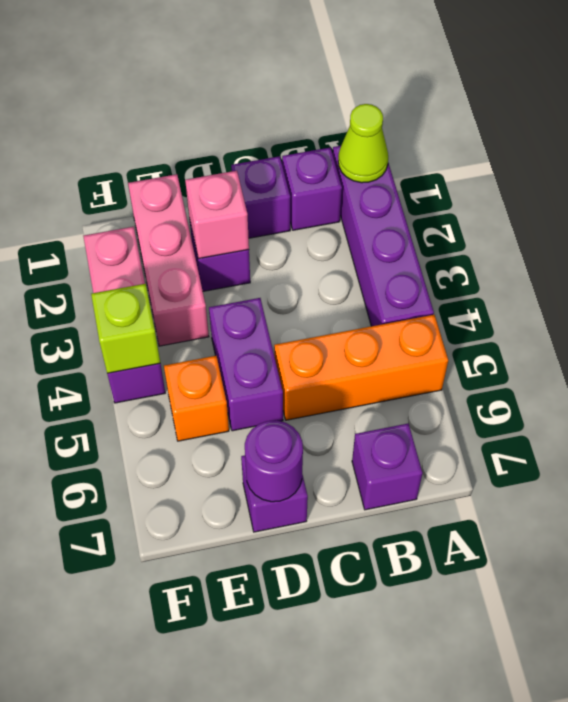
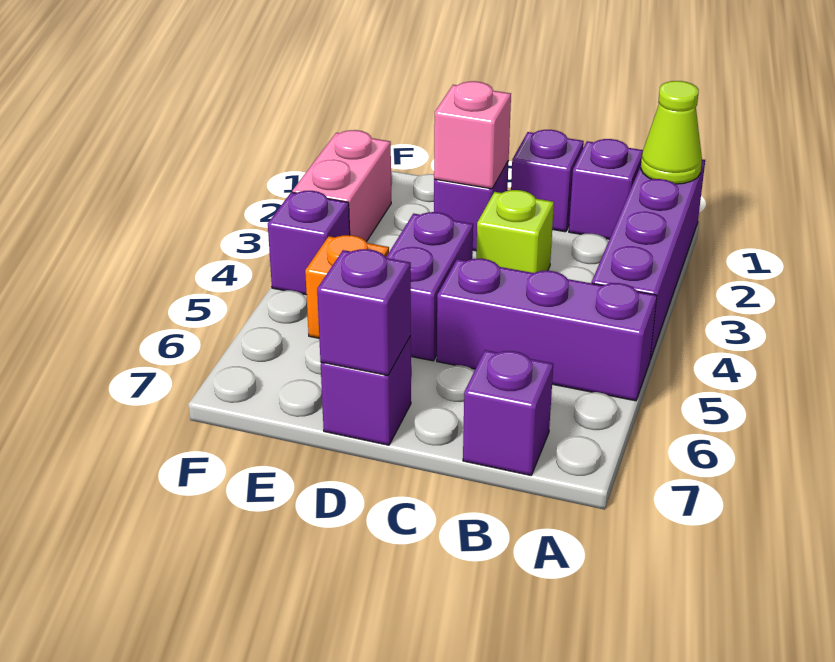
orange 1x3 brick [274,315,448,420] -> purple 1x3 brick [437,259,657,401]
purple 1x1 round brick [245,420,303,502] -> purple 1x1 brick [317,249,411,376]
pink 1x3 brick [128,174,209,346] -> none
lime 1x1 brick [91,284,160,374] -> lime 1x1 brick moved to [476,190,554,273]

